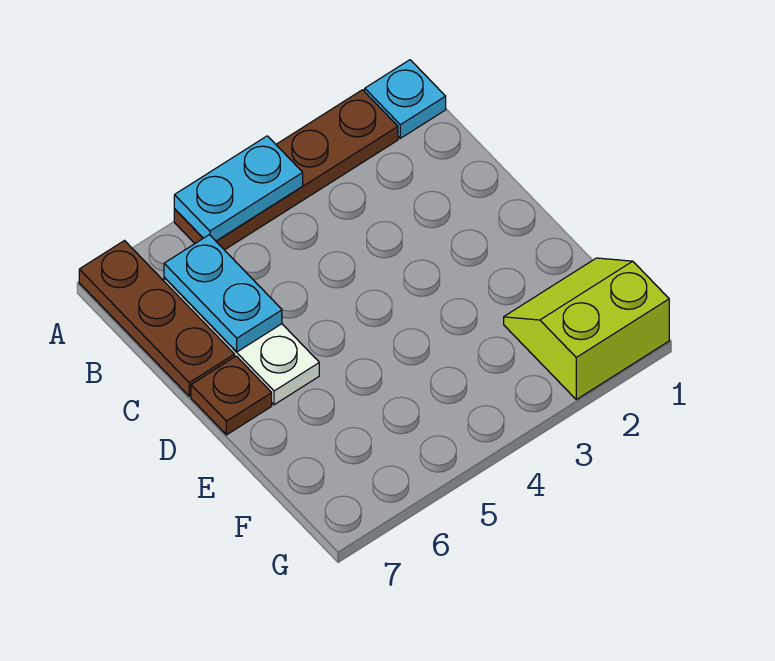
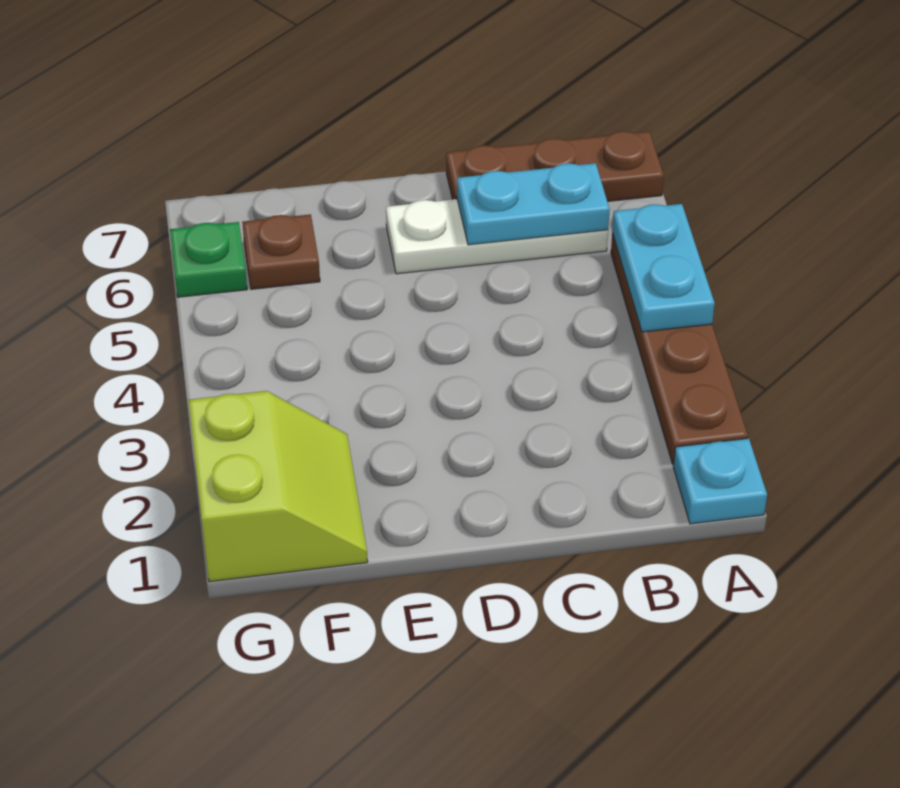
brown 1x1 plate [191,356,272,435] -> brown 1x1 plate moved to [242,214,320,289]
none -> green 1x1 plate [170,222,247,297]

